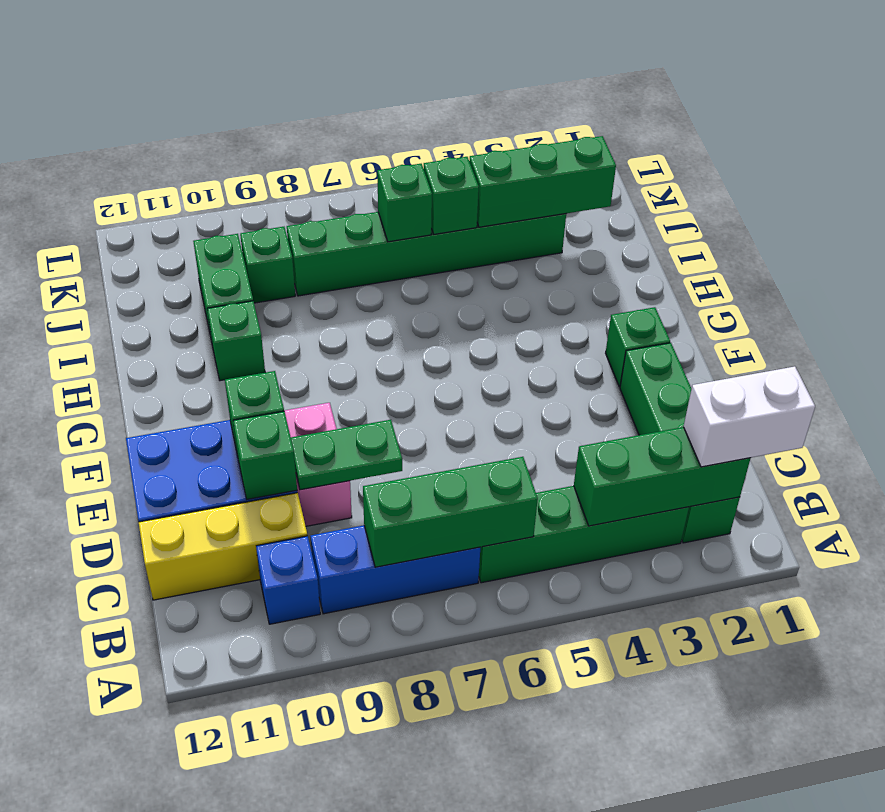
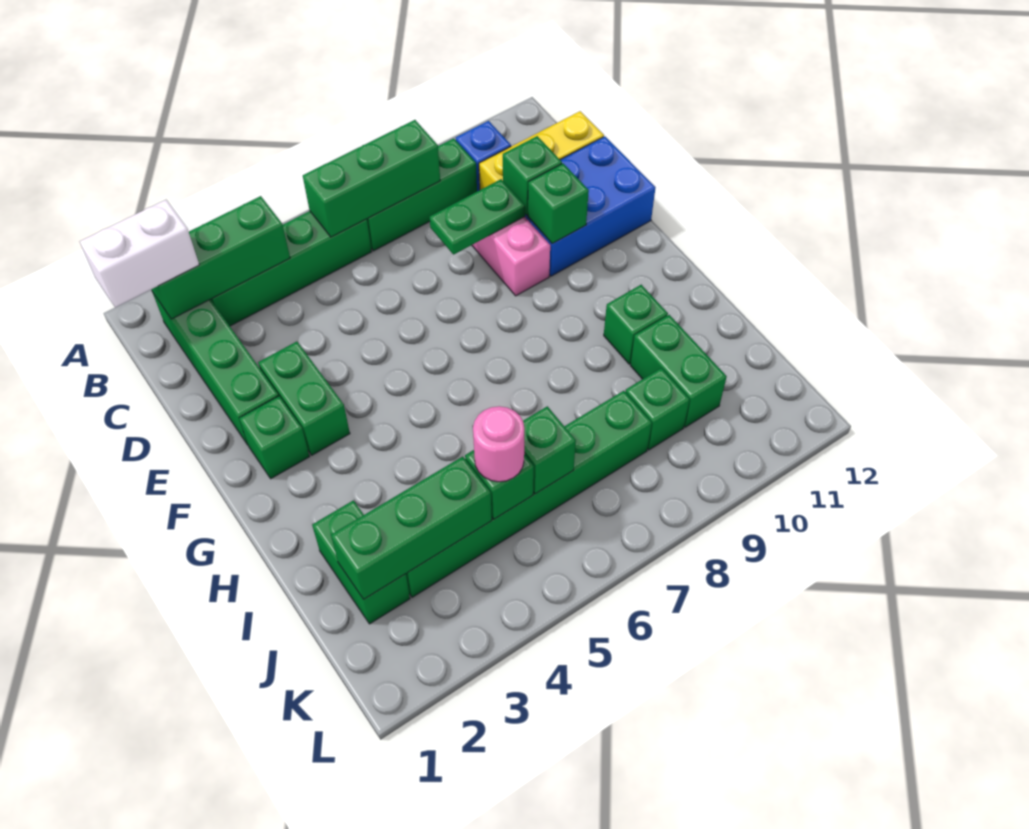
blue 1x3 brick [310,525,480,614] -> green 1x3 brick [367,138,477,251]
none -> green 1x2 brick [258,342,350,455]
none -> green 1x2 brick [312,500,410,624]
none -> pink 1x1 round brick [473,406,524,482]

